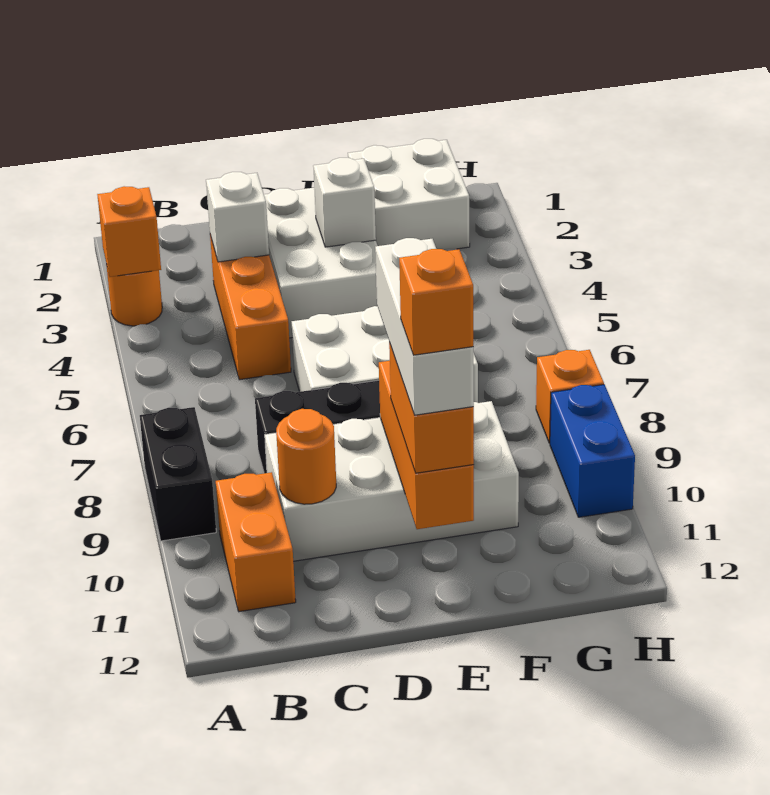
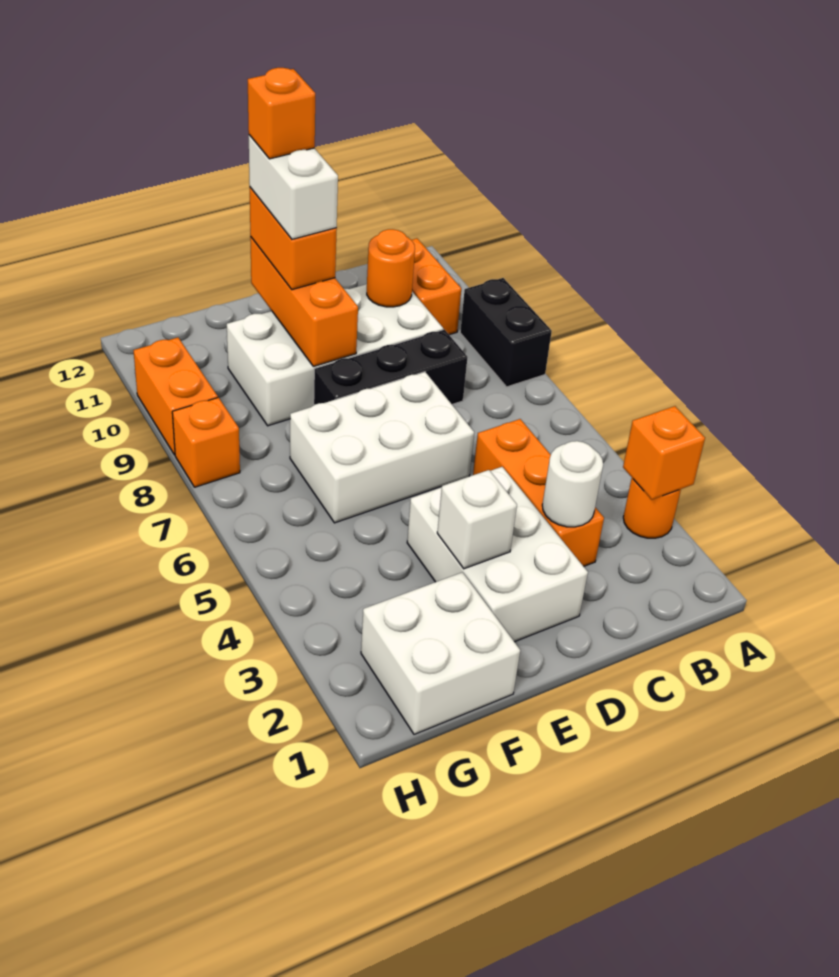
white 1x1 brick [206,172,269,262] -> white 1x1 round brick [542,441,603,527]
white 1x3 brick [375,238,474,415] -> white 1x2 brick [249,135,338,239]
blue 1x2 brick [550,385,635,517] -> orange 1x2 brick [134,338,218,455]

